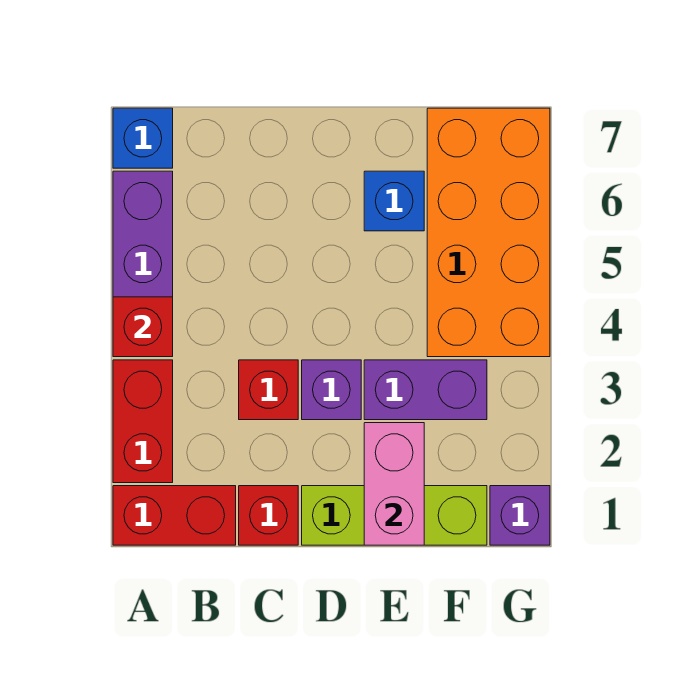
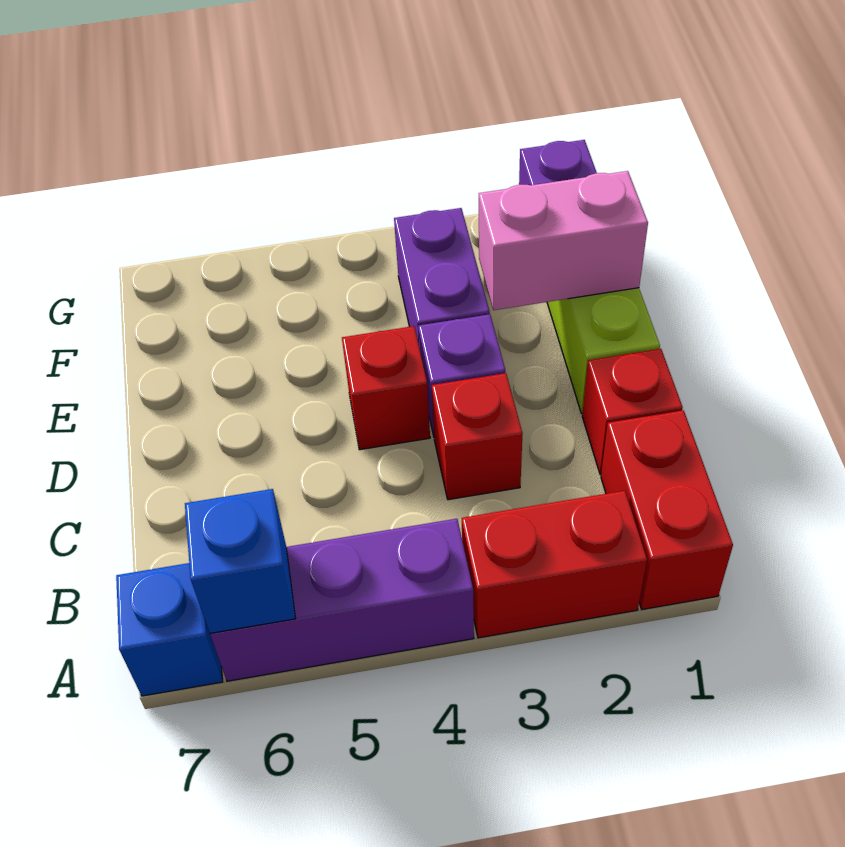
red 1x1 brick [113,297,173,357] -> red 1x1 brick moved to [342,326,430,450]
blue 1x1 brick [364,171,424,231] -> blue 1x1 brick moved to [185,489,296,633]
orange 2x4 brick [427,108,550,357] -> none

